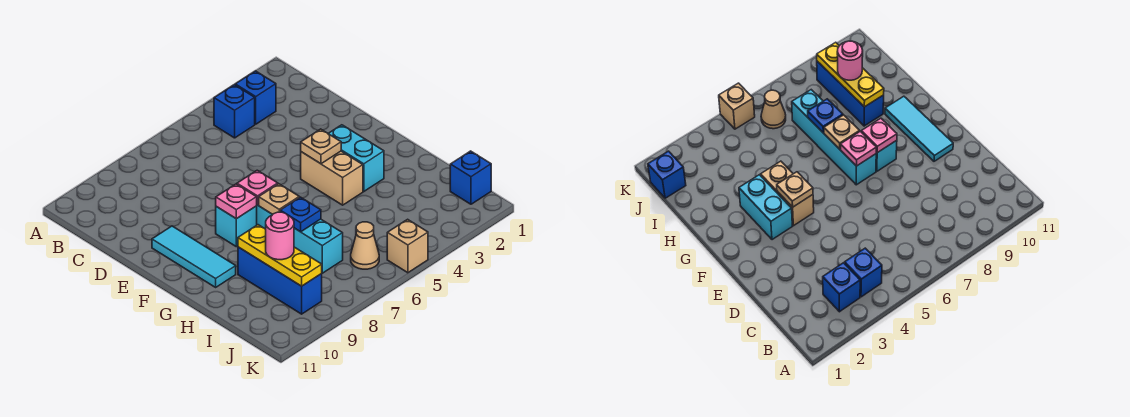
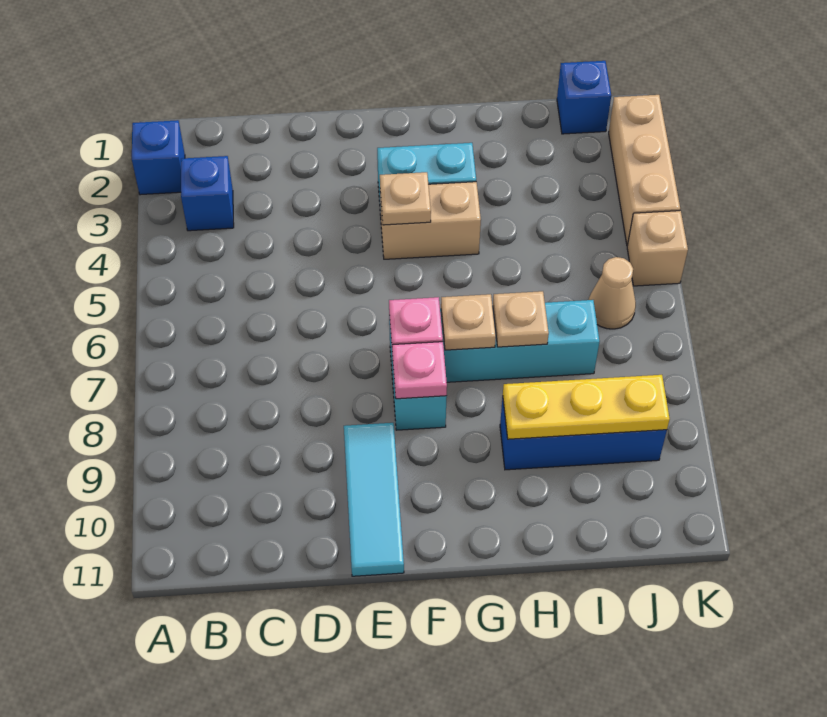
blue 1x1 brick [214,85,255,138] -> blue 1x1 brick moved to [132,120,185,195]
cyan 1x3 tile [152,226,236,287] -> cyan 1x3 tile turned to [344,423,404,576]
blue 1x1 plate [280,197,321,232] -> tan 1x1 plate [493,291,549,347]
pink 1x1 round brick [266,212,294,260] -> none
none -> tan 1x3 brick [609,95,680,246]

